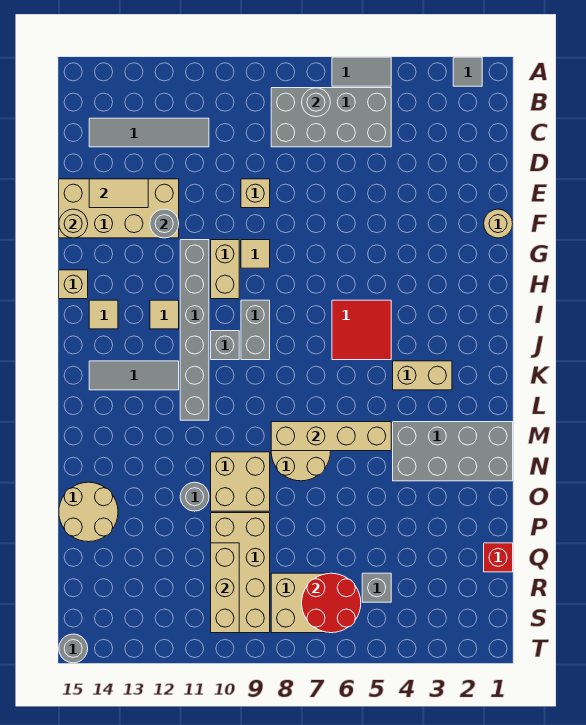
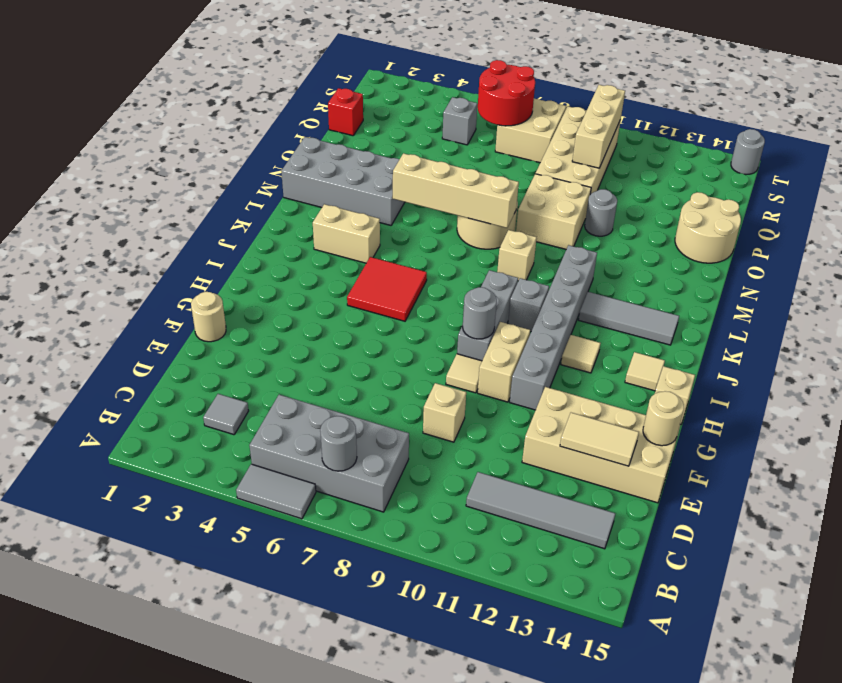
grey 1x1 tile [453,57,482,86] -> grey 1x1 tile moved to [203,394,249,435]
grey 1x1 round brick [150,209,179,238] -> grey 1x1 round brick moved to [463,287,497,339]
grey 1x2 brick [241,300,270,360] -> grey 1x3 brick [457,270,518,361]
none -> tan 1x1 brick [497,230,537,281]

